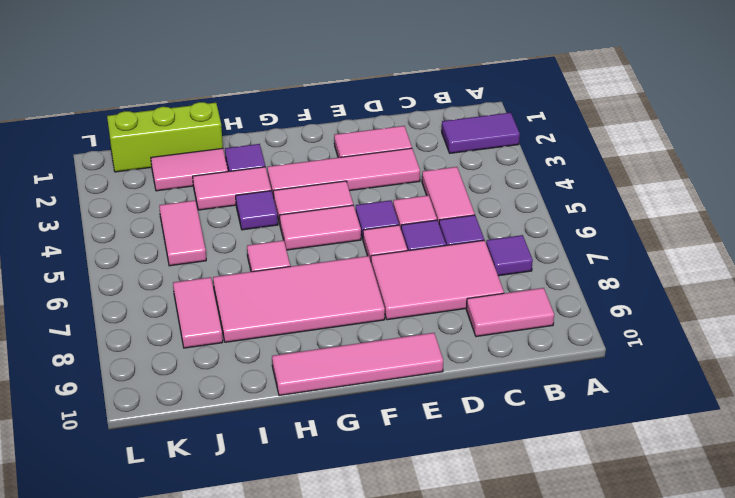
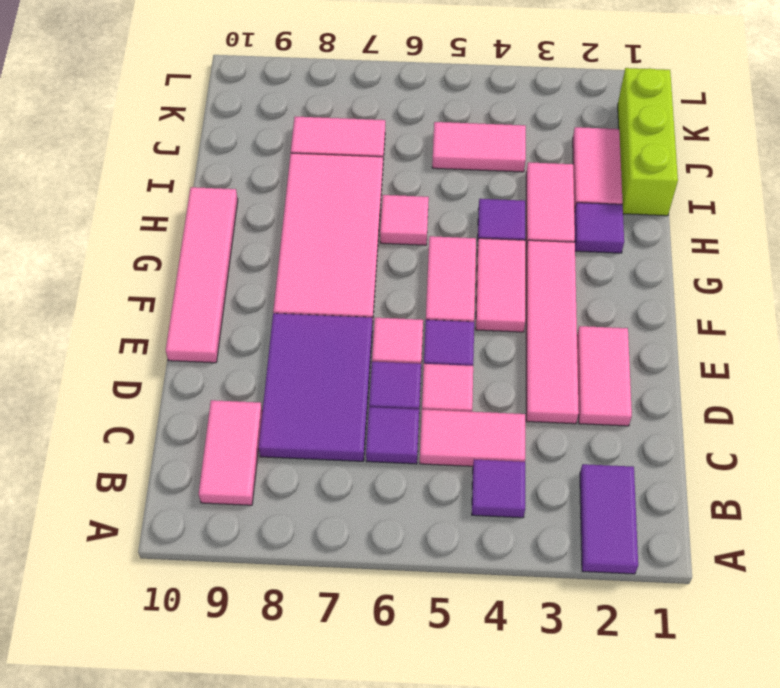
purple 1x1 tile [486,235,533,276] -> purple 1x1 tile moved to [472,459,525,518]
pink 2x3 tile [371,240,504,320] -> purple 2x3 tile [259,313,373,461]

